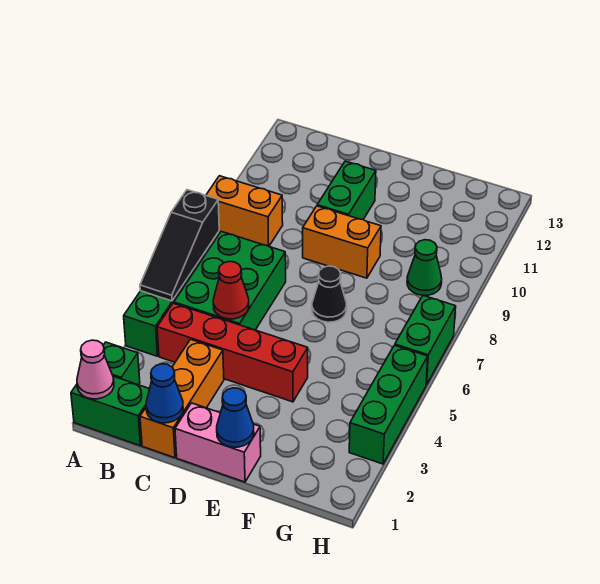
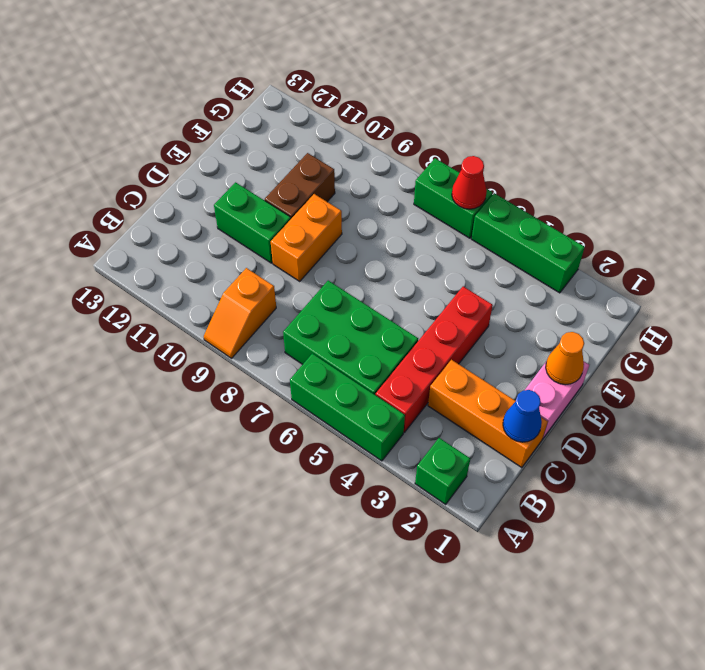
green 1x2 brick [71,376,149,446] -> none
pink 1x1 cone [77,340,114,399] -> none
black 1x3 slope [140,190,219,301] -> none
orange 1x2 brick [206,176,283,246] -> orange 1x2 slope [204,268,276,358]
red 1x1 cone [213,261,249,319] -> red 1x1 cone moved to [452,156,487,209]
blue 1x1 cone [217,388,254,447] -> orange 1x1 cone [546,332,584,385]
black 1x1 cone [312,266,347,322] -> none
none -> brown 1x2 brick [265,153,335,219]
green 1x1 cone [407,240,442,296] -> none

